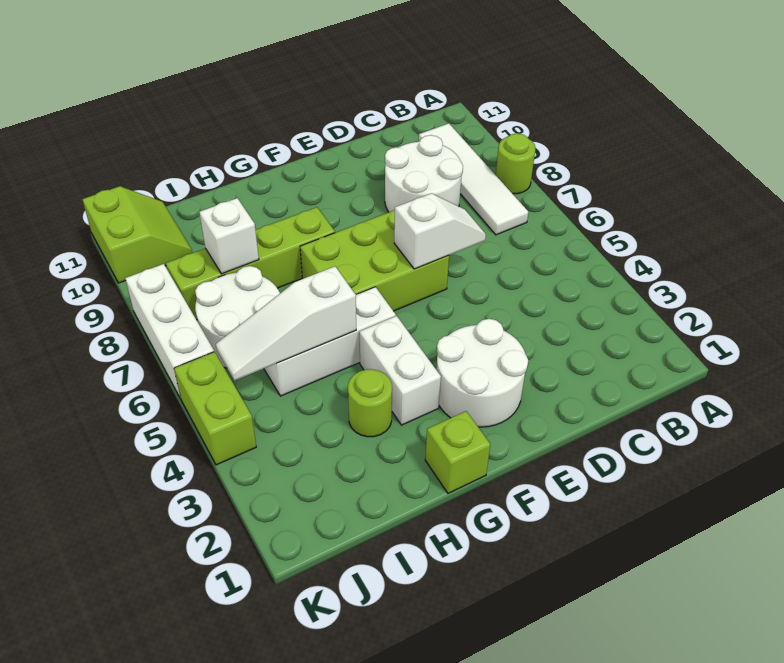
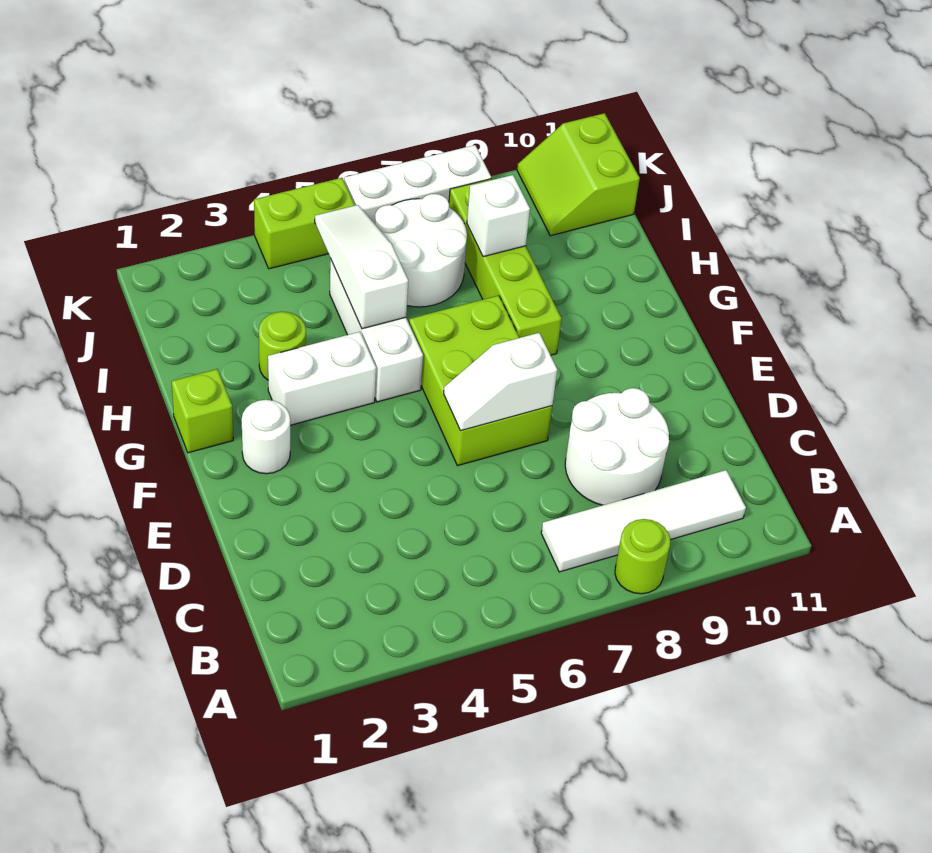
white 1x2 slope [394,193,486,269] -> white 1x2 slope turned to [444,333,557,431]
white 2x2 round brick [436,319,528,427] -> white 1x1 round brick [242,400,290,474]
lime 2x2 slope [82,186,192,283] -> lime 2x2 slope turned to [517,113,640,236]

